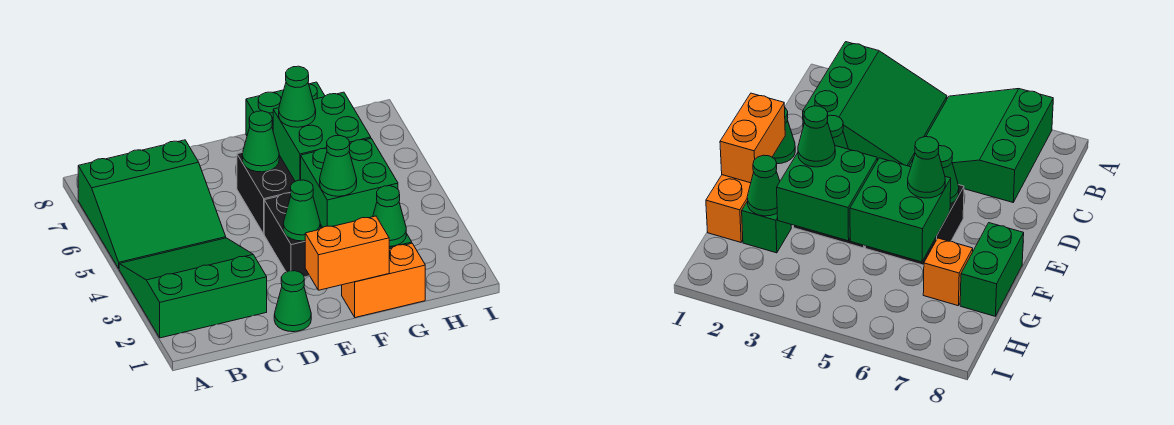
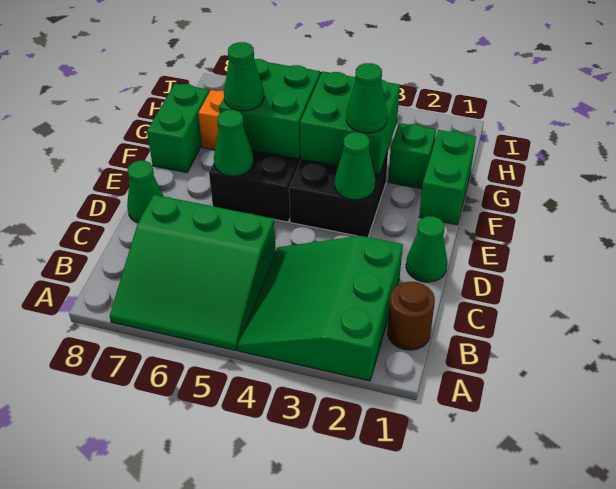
green 3x3 slope [78,140,226,268] -> green 3x3 slope turned to [110,195,276,350]
none -> brown 1x1 round brick [387,282,435,350]
orange 1x2 brick [305,216,389,290] -> none
orange 1x2 brick [342,243,425,318] -> green 1x2 brick [419,130,476,225]
green 1x1 cone [373,186,406,247] -> green 1x1 cone moved to [127,161,164,223]

